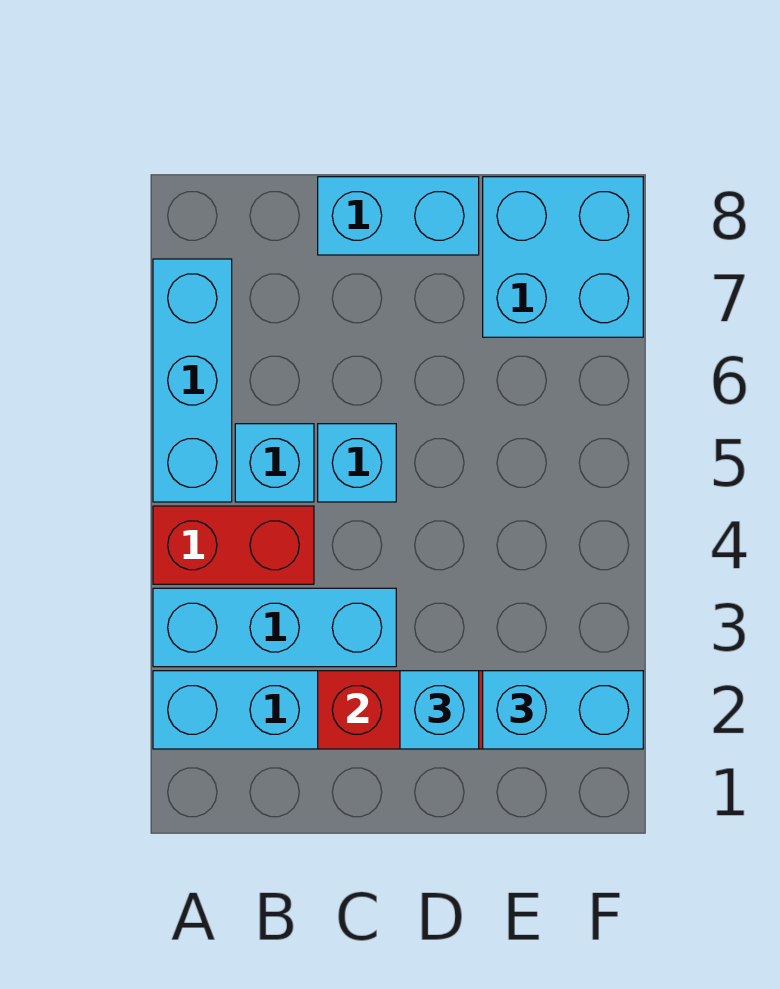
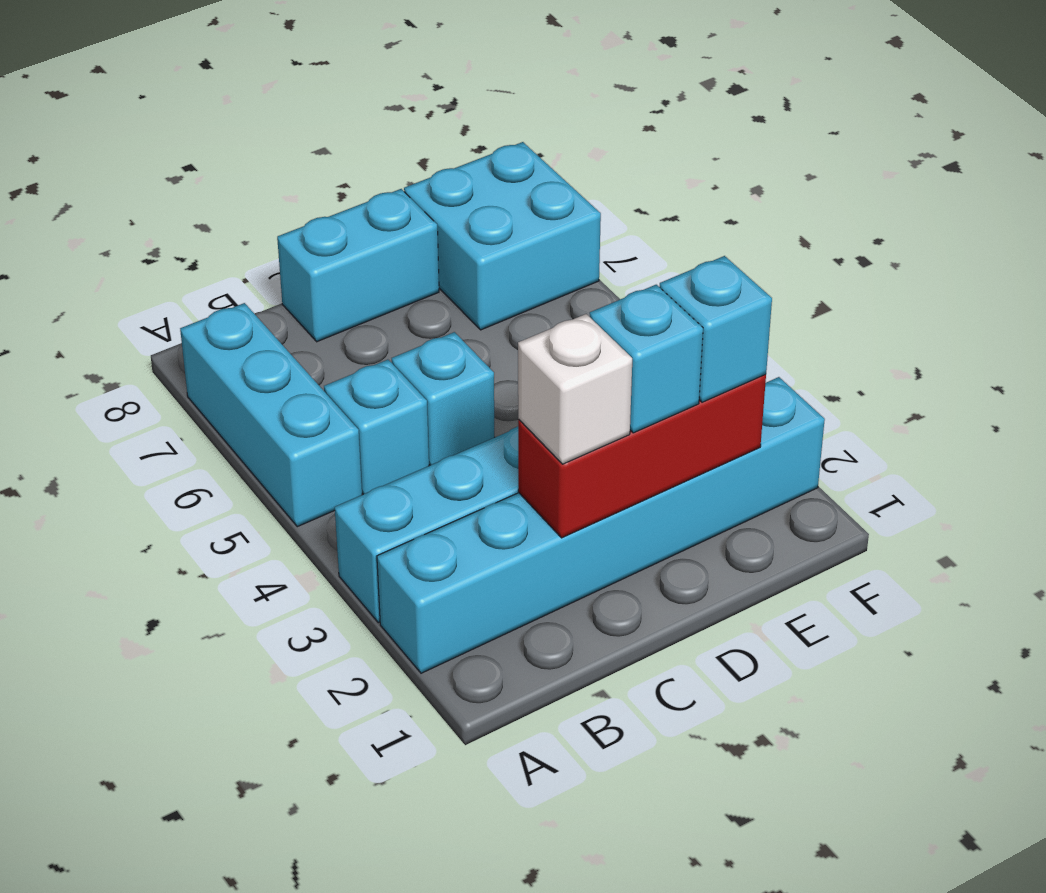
red 1x2 brick [153,506,314,584] -> none
none -> white 1x1 brick [518,314,632,464]
cyan 1x2 brick [483,671,643,749] -> cyan 1x1 brick [659,256,772,402]

